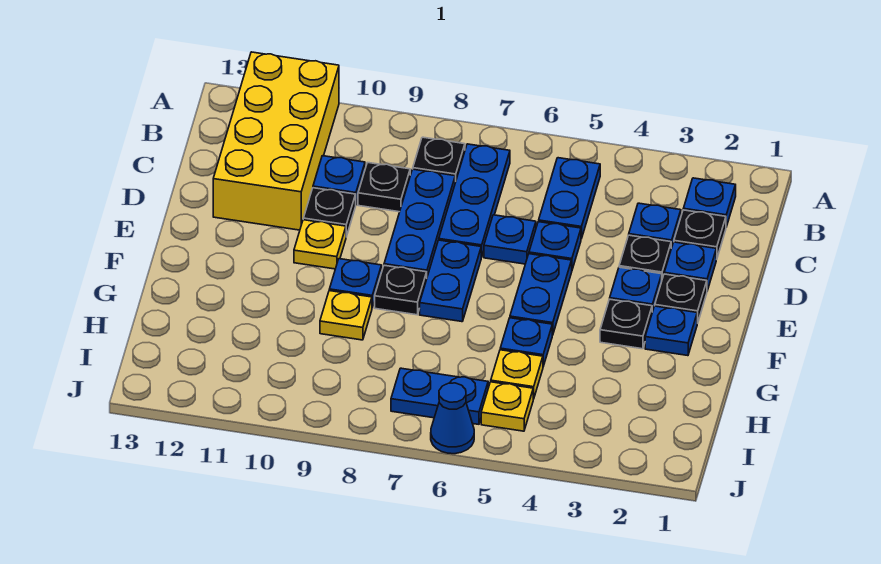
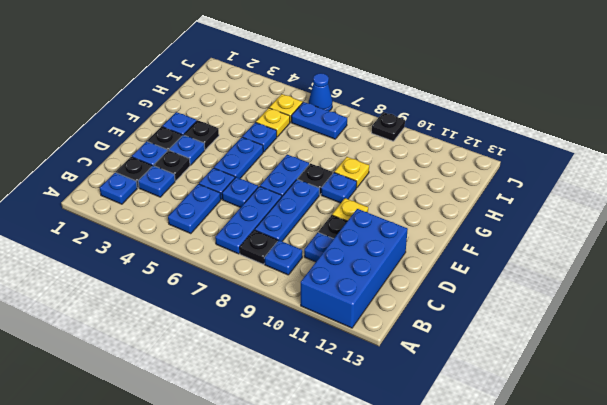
yellow 2x4 brick [213,52,339,230] -> blue 2x4 brick [301,209,408,328]
none -> blue 1x1 plate [264,240,302,275]
black 1x1 plate [358,163,410,212] -> black 1x1 plate moved to [372,112,405,141]

